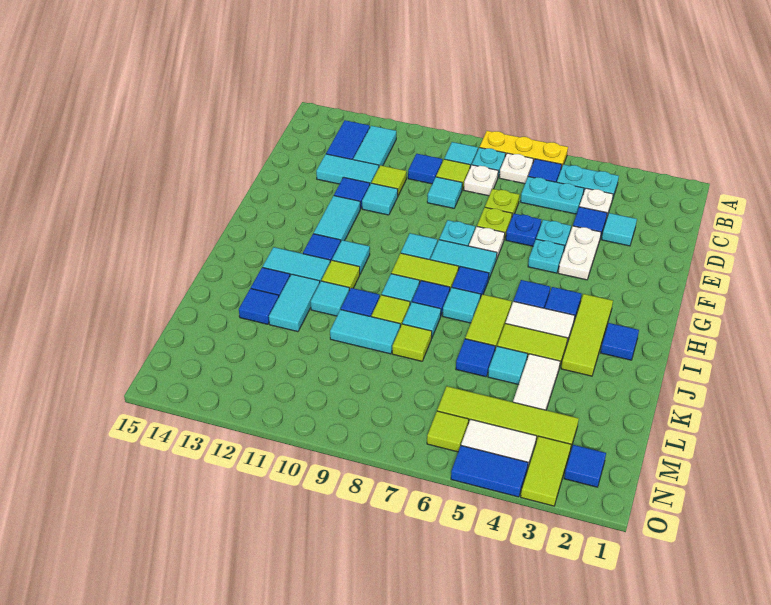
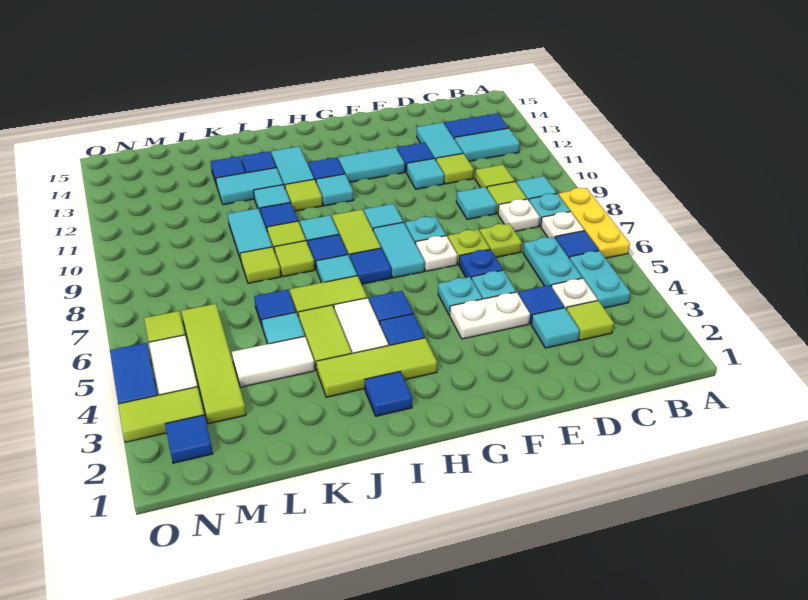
none -> lime 1x1 tile [566,301,614,340]
blue 1x1 tile [408,154,443,184] -> lime 1x1 tile [475,165,515,188]
cyan 1x1 tile [402,302,441,337] -> lime 1x1 tile [274,241,315,277]

